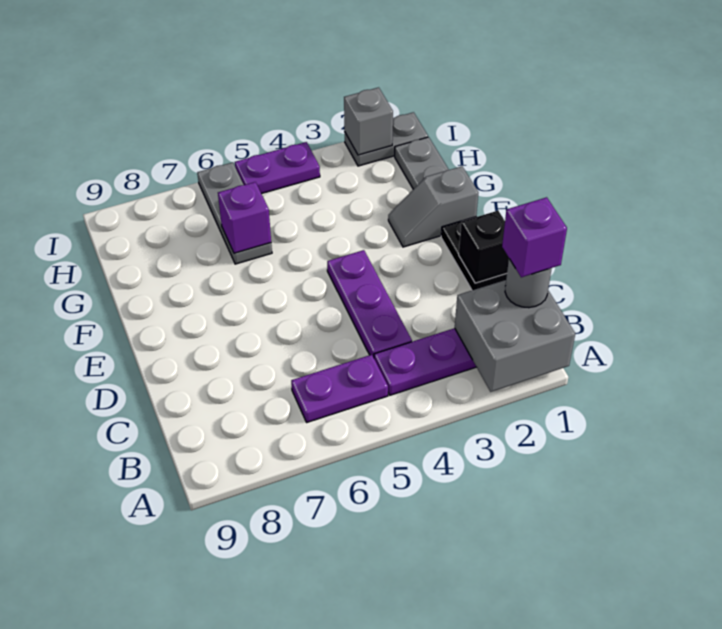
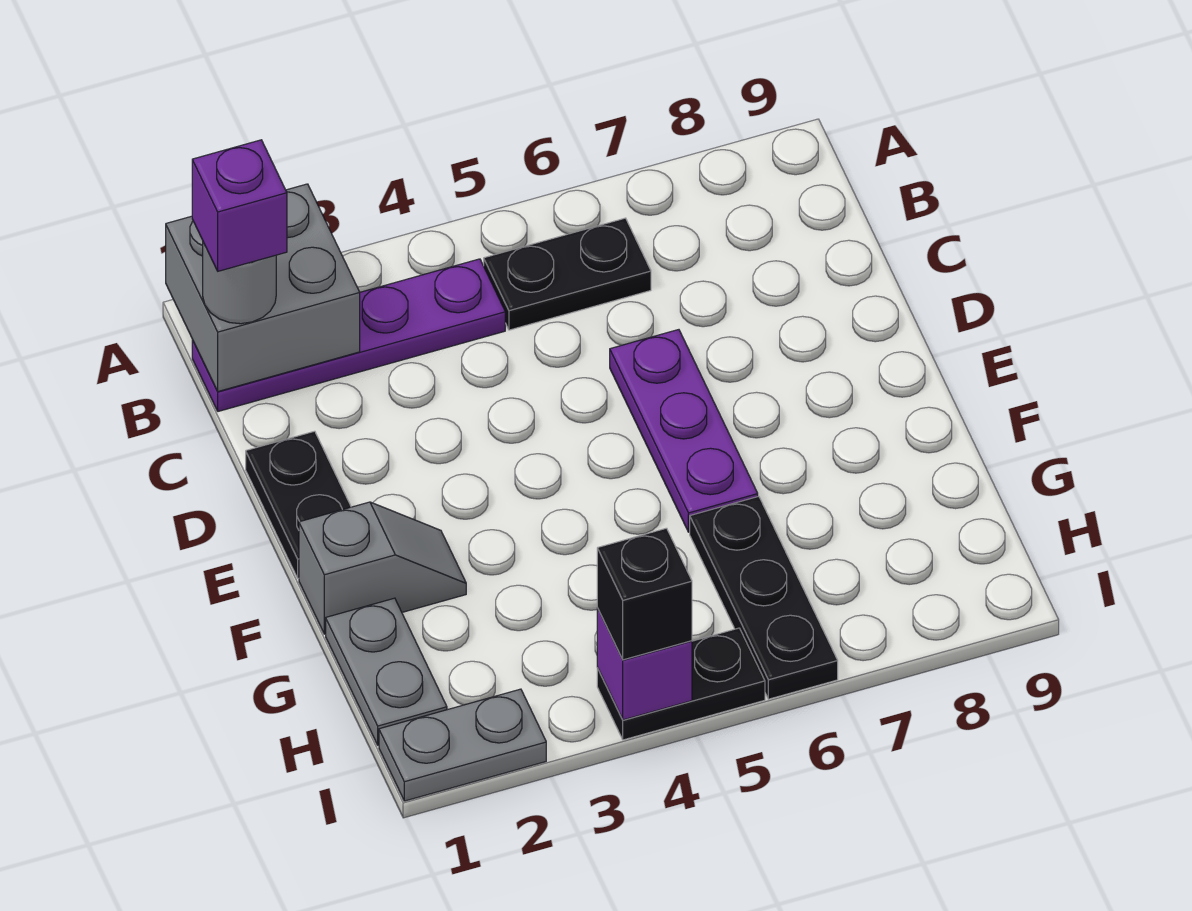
purple 1x2 plate [291,355,388,422] -> black 1x2 plate [484,218,651,330]
purple 1x3 plate [327,250,412,357] -> purple 1x3 plate moved to [610,330,758,532]
black 1x1 brick [459,211,509,283] -> black 1x1 brick moved to [597,528,692,660]
grey 1x3 plate [197,162,272,264] -> black 1x3 plate [690,496,838,699]
purple 1x1 brick [218,182,271,253] -> purple 1x1 brick moved to [597,608,692,720]
grey 1x1 brick [344,87,393,155] -> none
purple 1x2 plate [235,142,320,194] -> black 1x2 plate [597,628,765,740]

